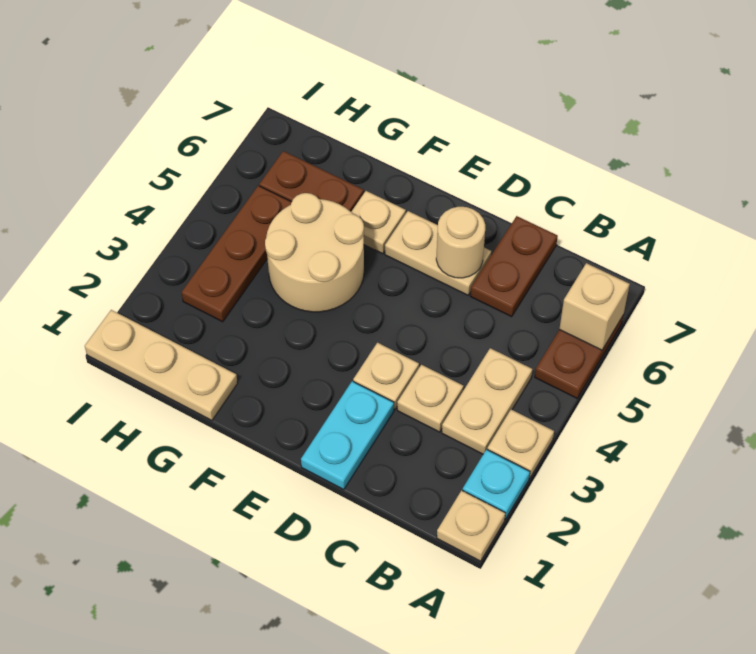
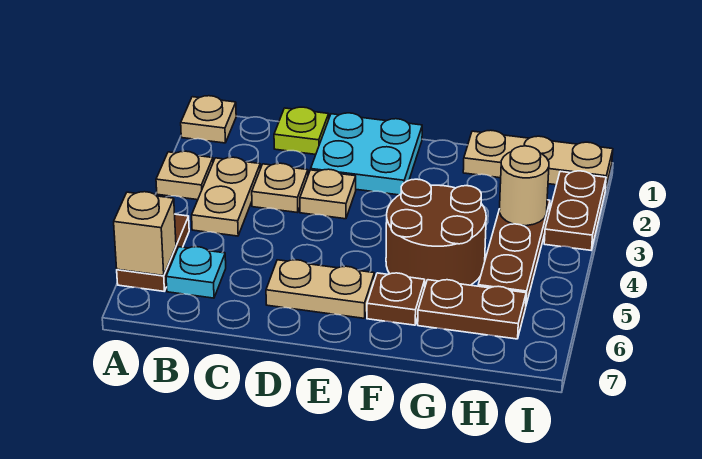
cyan 1x1 plate [462,450,530,519] -> cyan 1x1 plate moved to [166,247,226,298]
none -> lime 1x1 plate [274,107,329,154]
brown 1x2 plate [470,216,558,317] -> brown 1x2 plate moved to [544,171,606,250]
cyan 1x2 plate [301,381,394,490] -> cyan 2x2 plate [311,113,422,195]
tan 1x1 round brick [436,207,485,278] -> tan 1x1 round brick moved to [499,146,549,226]
tan 2x2 round brick [265,193,364,312] -> brown 2x2 round brick [386,179,486,285]
tan 1x1 plate [351,191,406,254] -> brown 1x1 plate [367,273,425,325]

